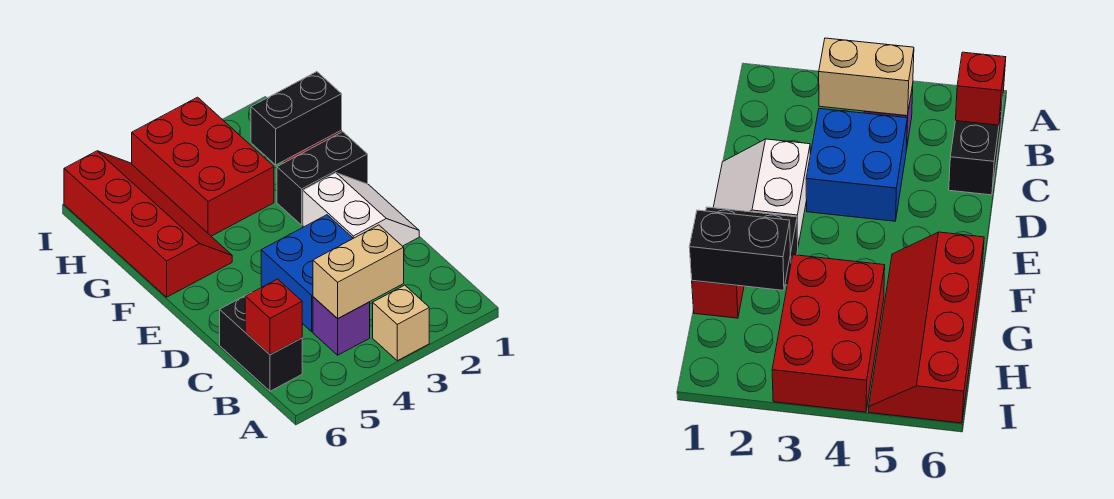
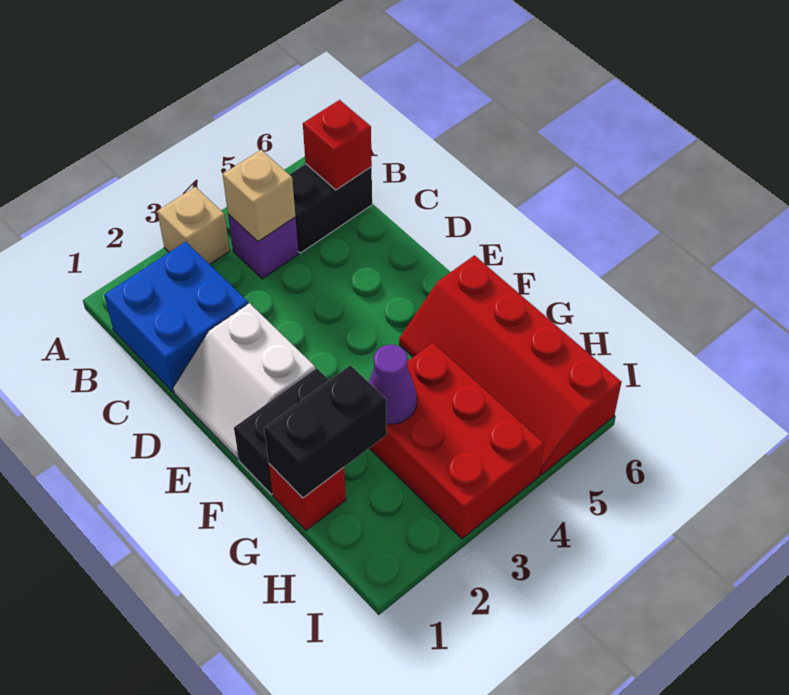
tan 1x2 brick [313,225,404,319] -> tan 1x1 brick [223,150,295,241]
black 1x2 brick [220,292,302,391] -> black 1x2 brick turned to [289,164,372,253]
blue 2x2 brick [261,215,353,332] -> blue 2x2 brick moved to [104,242,248,392]
none -> purple 1x1 cone [369,345,417,424]

